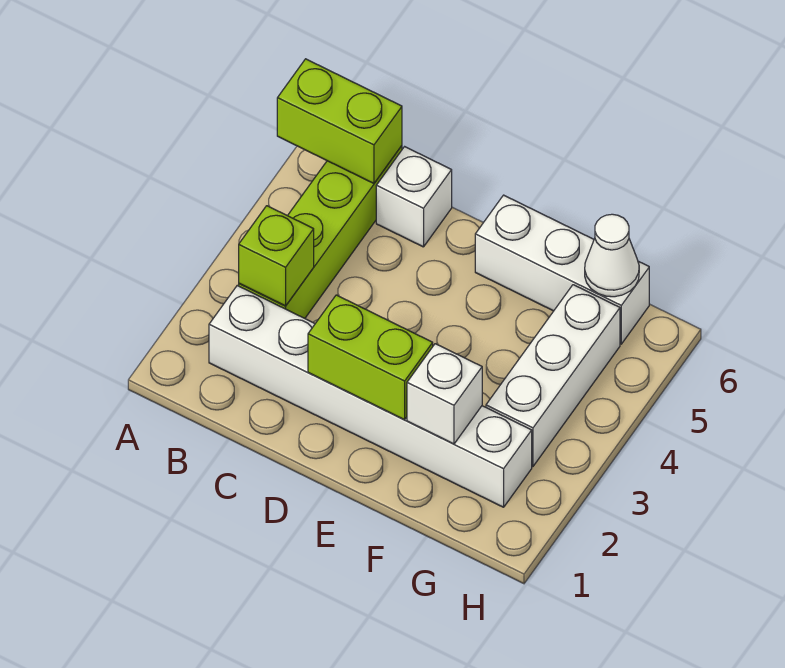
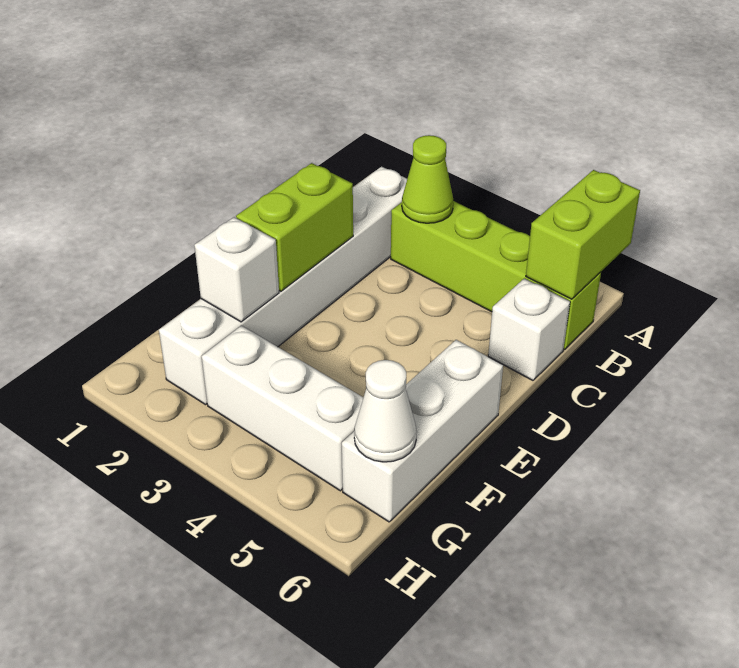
lime 1x1 brick [239,206,314,306] -> lime 1x1 cone [402,135,453,223]

